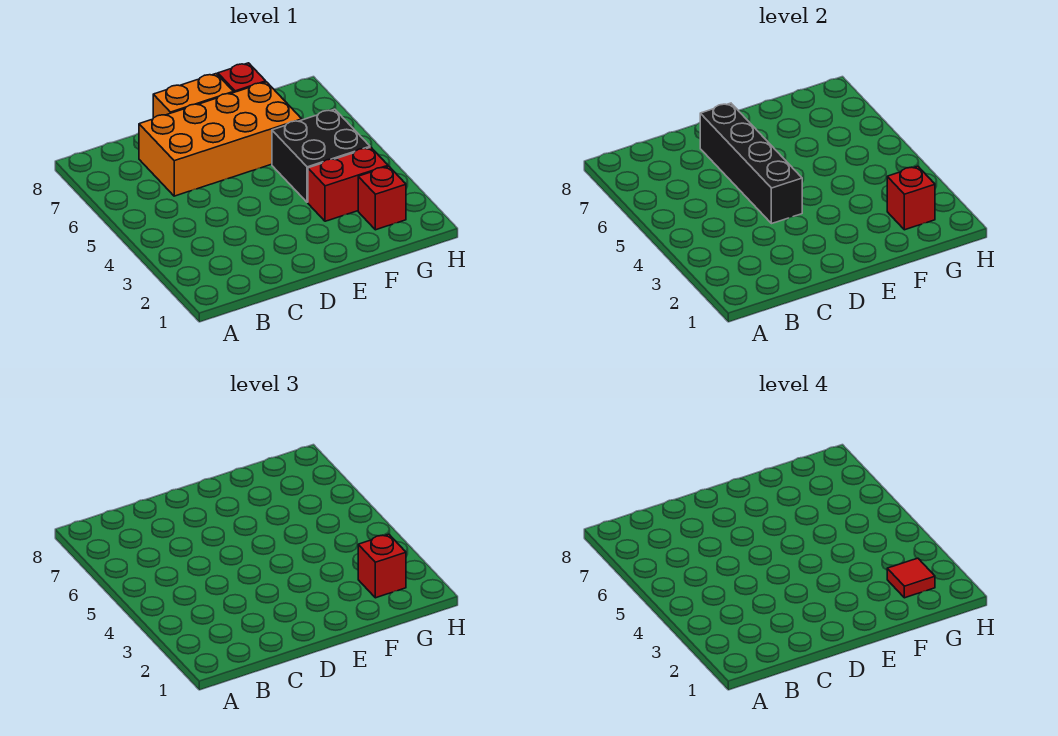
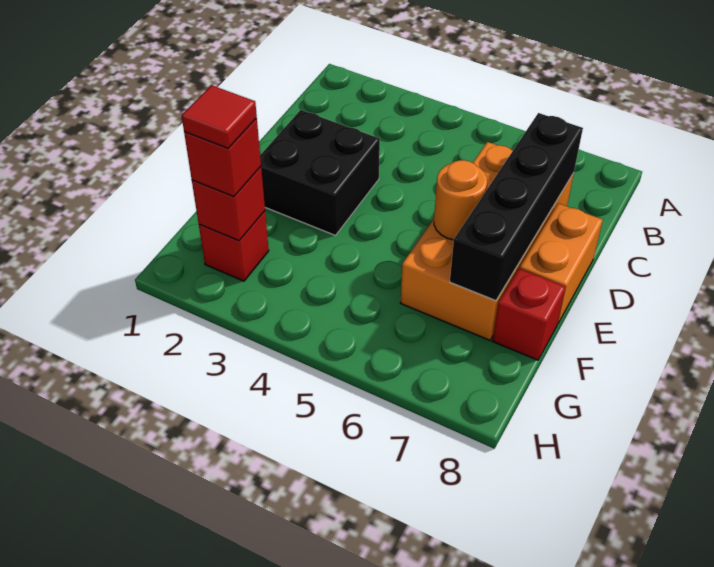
black 1x4 brick [700,103,802,224] -> black 1x4 brick turned to [450,113,583,301]
none -> orange 1x1 round brick [434,160,487,240]
red 1x2 brick [308,147,388,221] -> none
black 2x2 brick [272,109,370,202] -> black 2x2 brick moved to [260,110,380,235]

